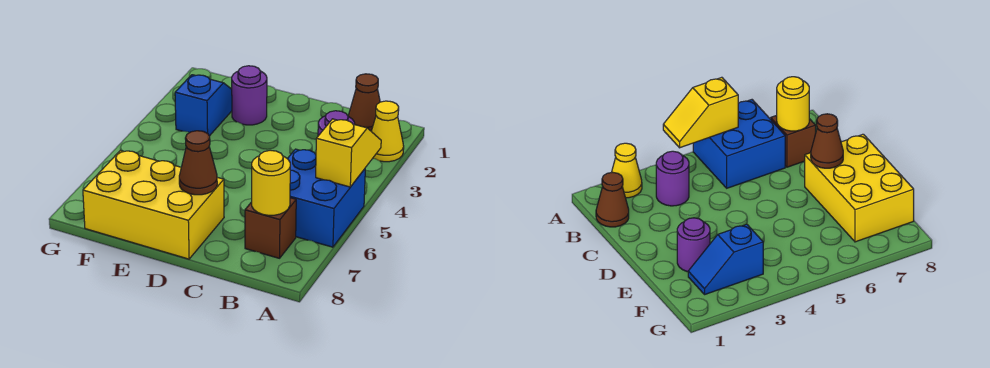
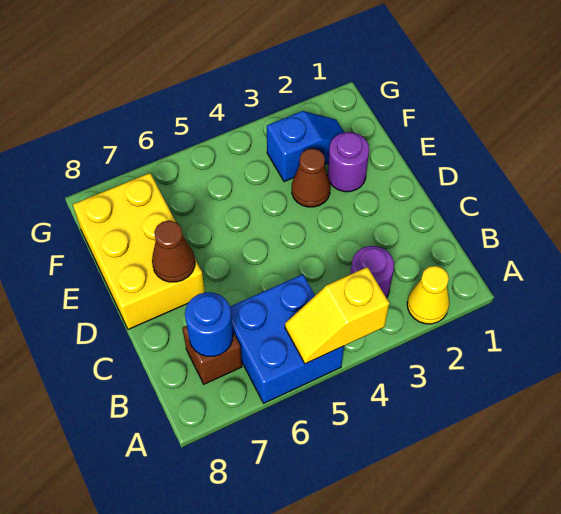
yellow 1x2 slope [316,119,381,187] -> yellow 1x2 slope turned to [285,267,389,364]
brown 1x1 cone [348,74,380,131] -> brown 1x1 cone moved to [292,148,330,207]
yellow 1x1 round brick [252,150,290,215] -> blue 1x1 round brick [185,292,233,356]

